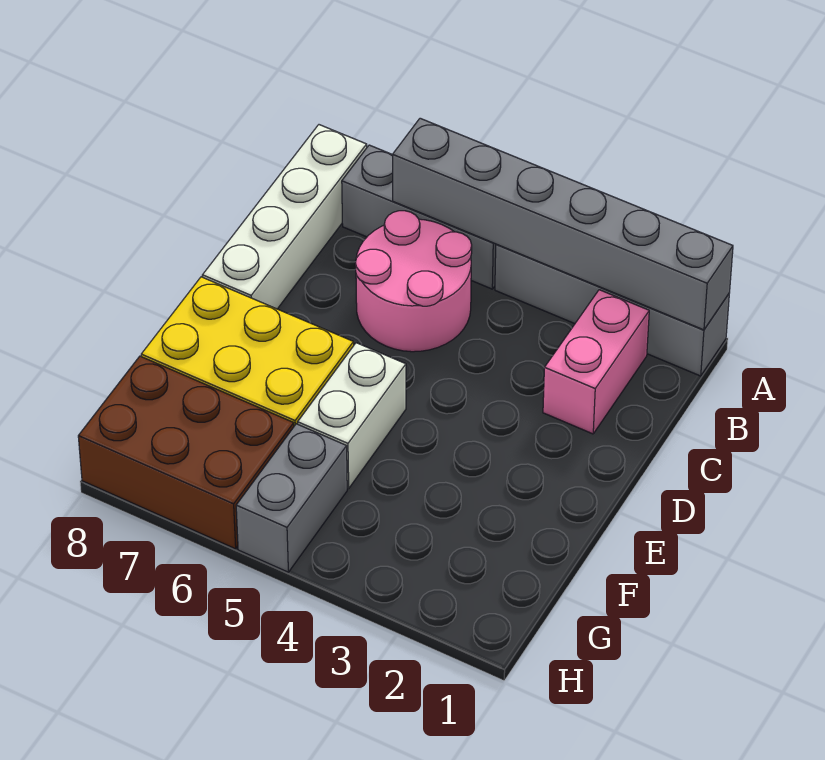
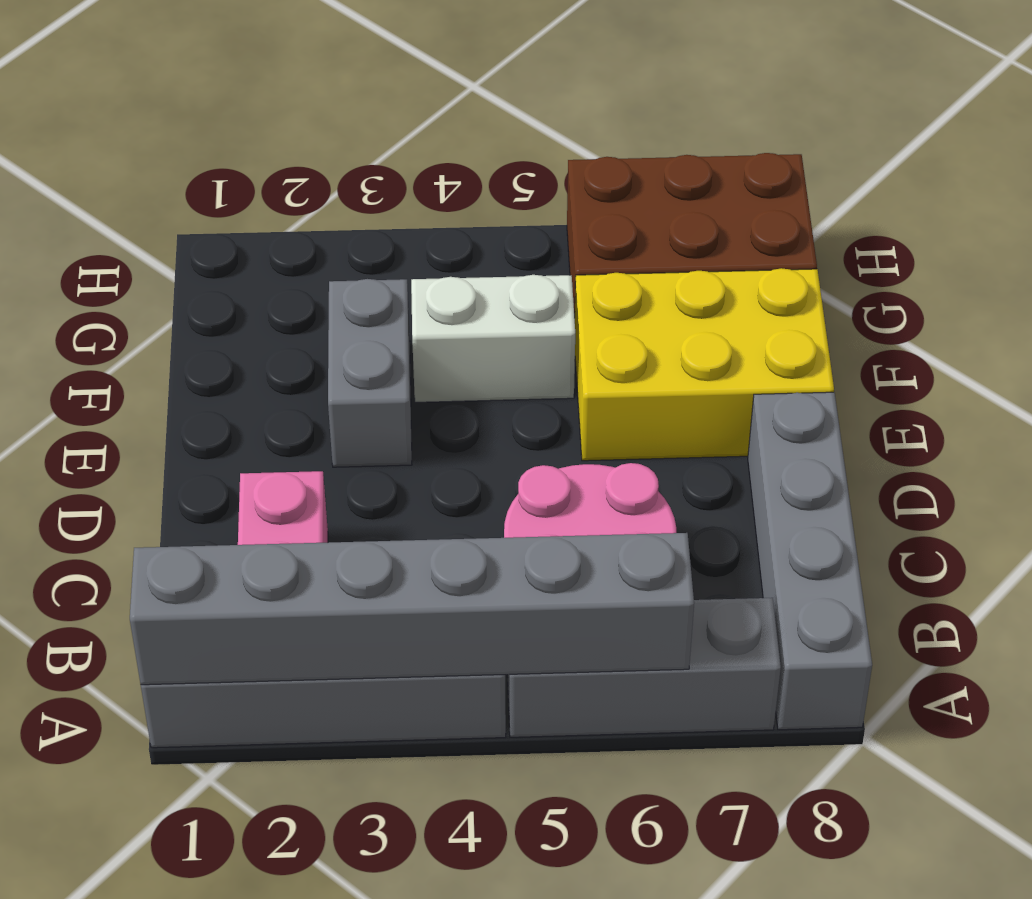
white 1x4 brick [202,125,367,309] -> grey 1x4 brick [748,392,872,730]
white 1x2 brick [298,343,406,489] -> white 1x2 brick turned to [411,275,575,402]
grey 1x2 brick [236,424,347,572] -> grey 1x2 brick moved to [328,279,412,467]

